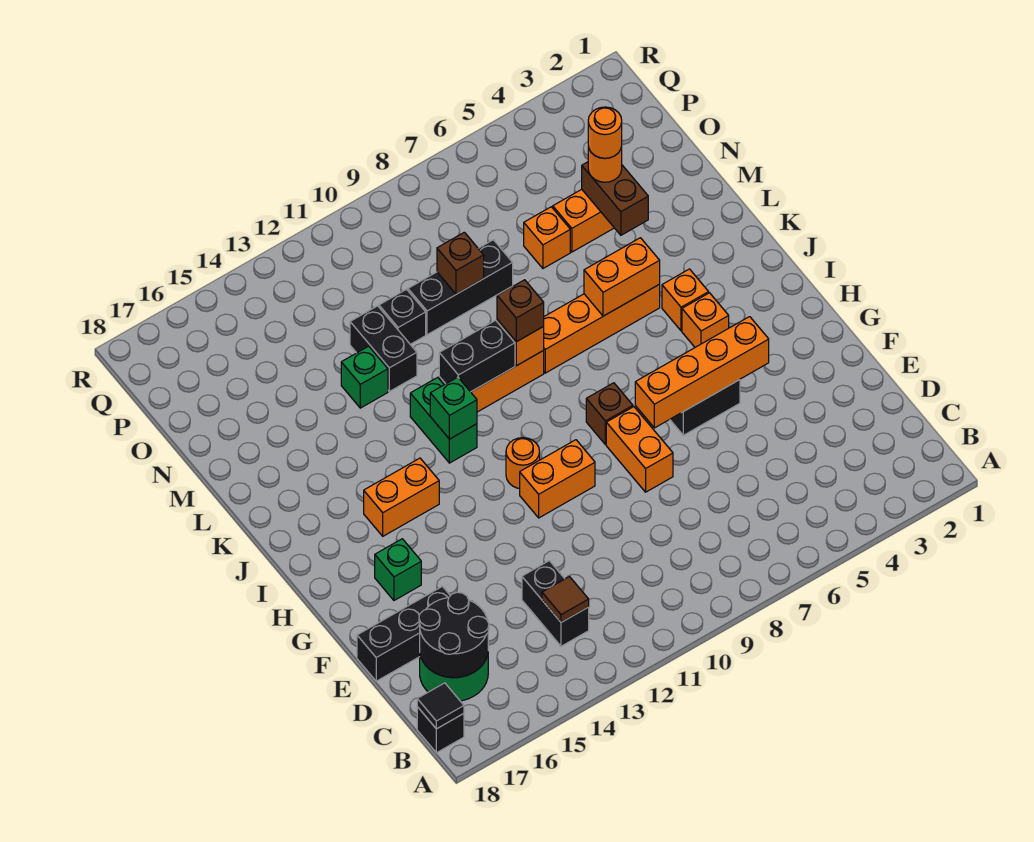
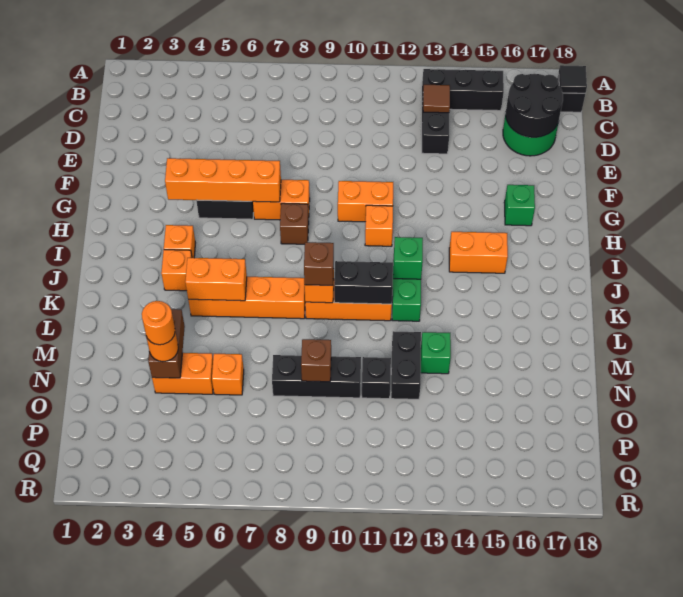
black 1x3 brick [357,586,450,681] -> black 1x3 brick moved to [422,69,504,111]
orange 1x2 brick [606,407,673,492] -> orange 1x2 brick turned to [253,180,310,220]
orange 1x1 round brick [506,438,540,489] -> orange 1x1 brick [365,205,393,246]

